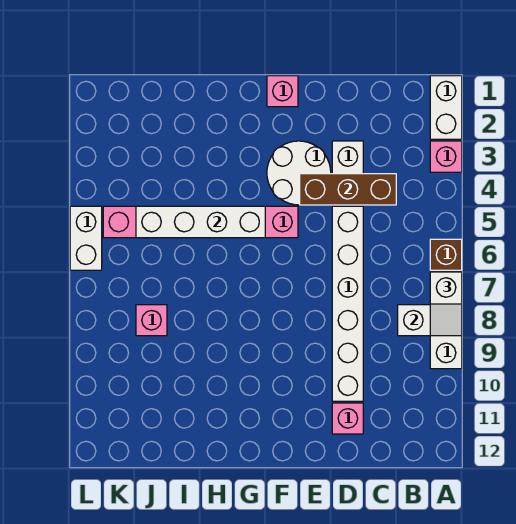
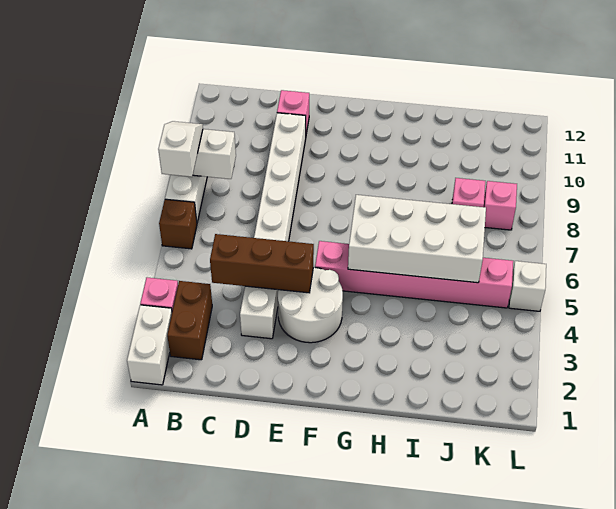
none -> brown 1x2 brick [167,281,212,360]
pink 1x1 brick [267,76,298,107] -> pink 1x1 brick moved to [484,181,517,230]
white 1x4 brick [136,206,265,238] -> white 2x4 brick [348,195,486,283]
white 1x2 brick [70,206,102,270] -> white 1x1 brick [509,261,546,311]

